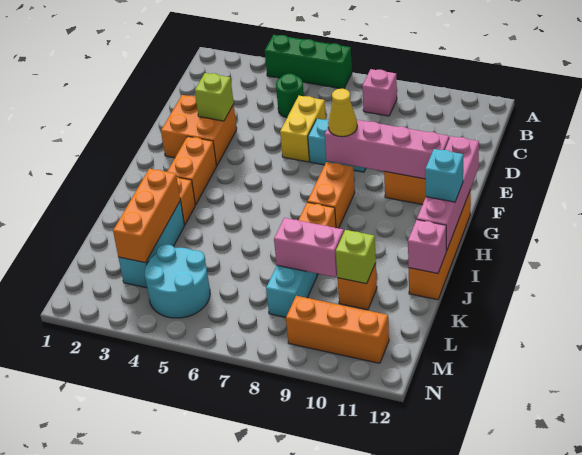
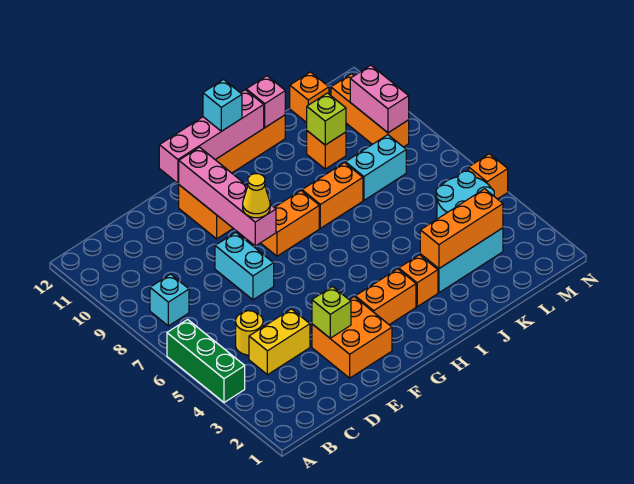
pink 1x1 brick [362,69,397,116] -> cyan 1x1 brick [150,274,189,326]
green 1x1 round brick [276,74,304,118] -> yellow 1x1 round brick [236,311,263,355]
yellow 1x2 brick [280,96,326,162] -> yellow 1x2 brick moved to [249,309,310,375]
pink 1x2 brick [274,218,344,277] -> pink 1x2 brick moved to [350,65,409,133]
none -> orange 1x1 brick [290,72,329,123]
none -> orange 1x1 brick [469,154,508,199]

